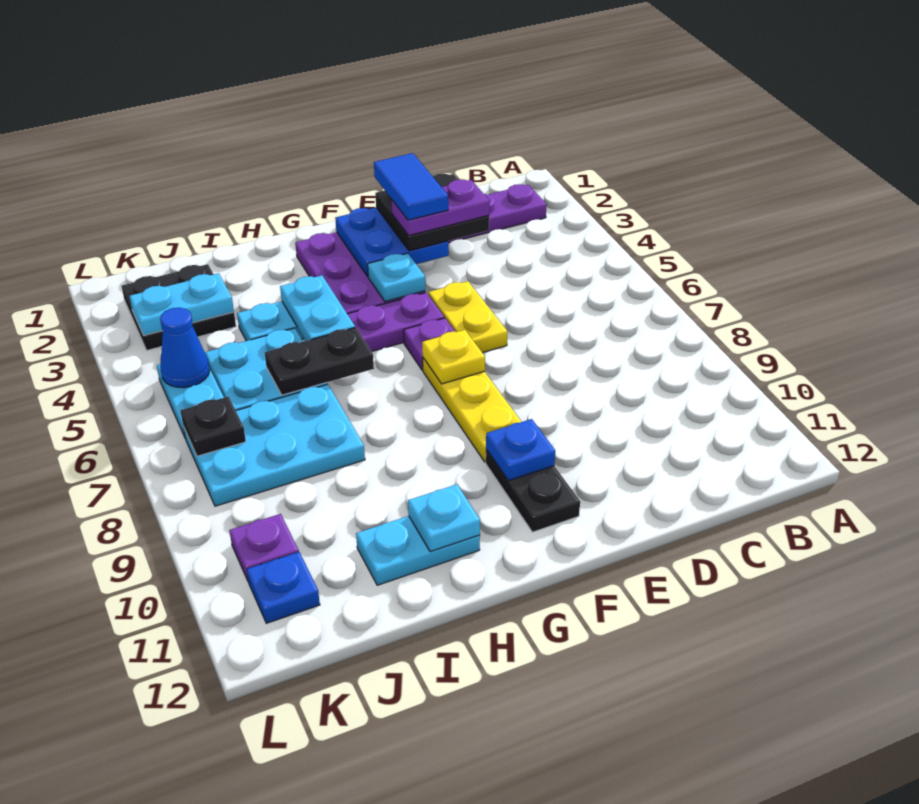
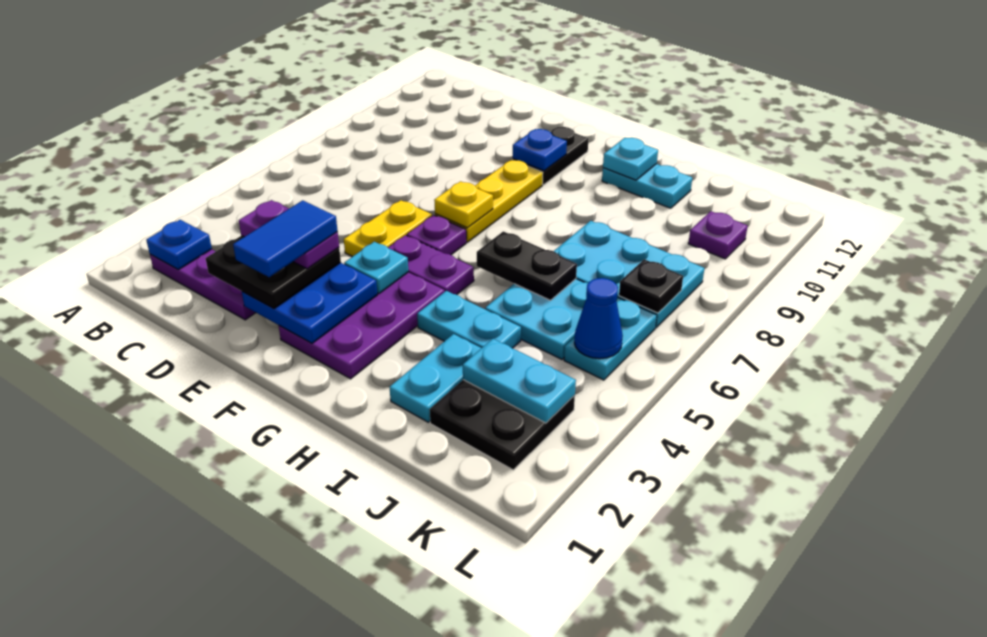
cyan 1x2 plate [280,275,355,341] -> cyan 1x2 plate moved to [390,334,481,422]
blue 1x1 plate [247,552,320,623] -> blue 1x1 plate moved to [146,220,212,270]

